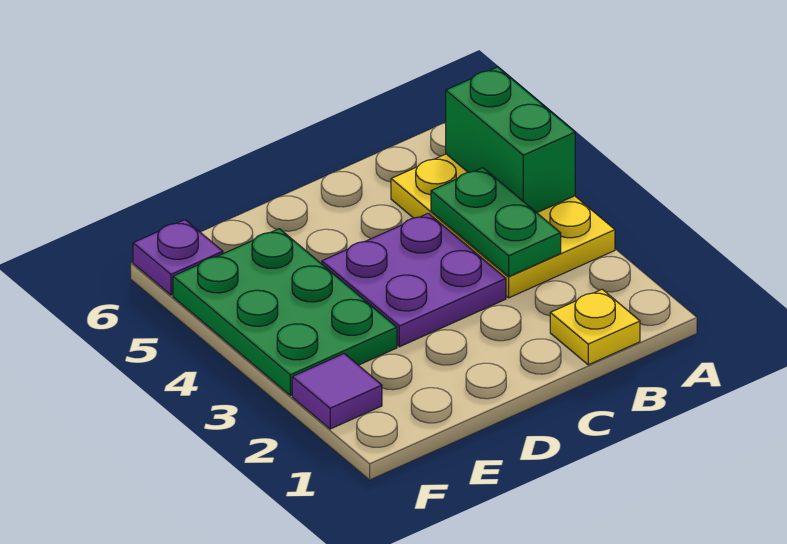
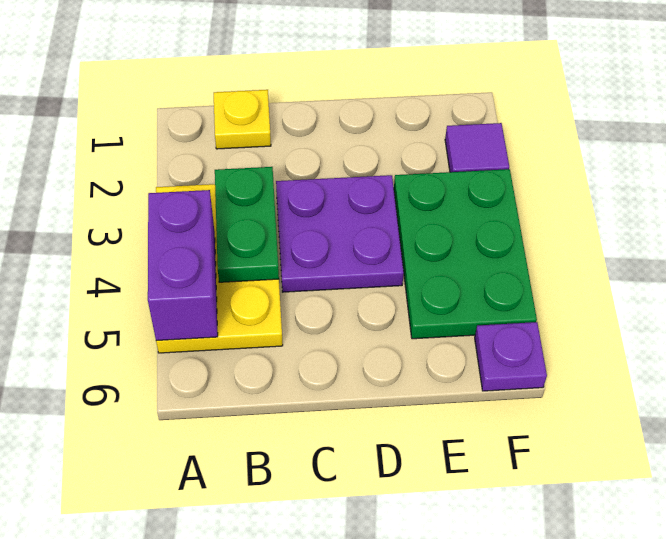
green 1x2 brick [446,67,575,213] -> purple 1x2 brick [148,190,218,341]

